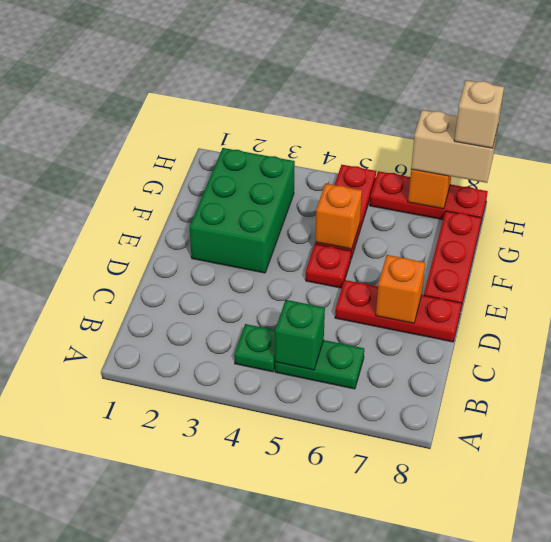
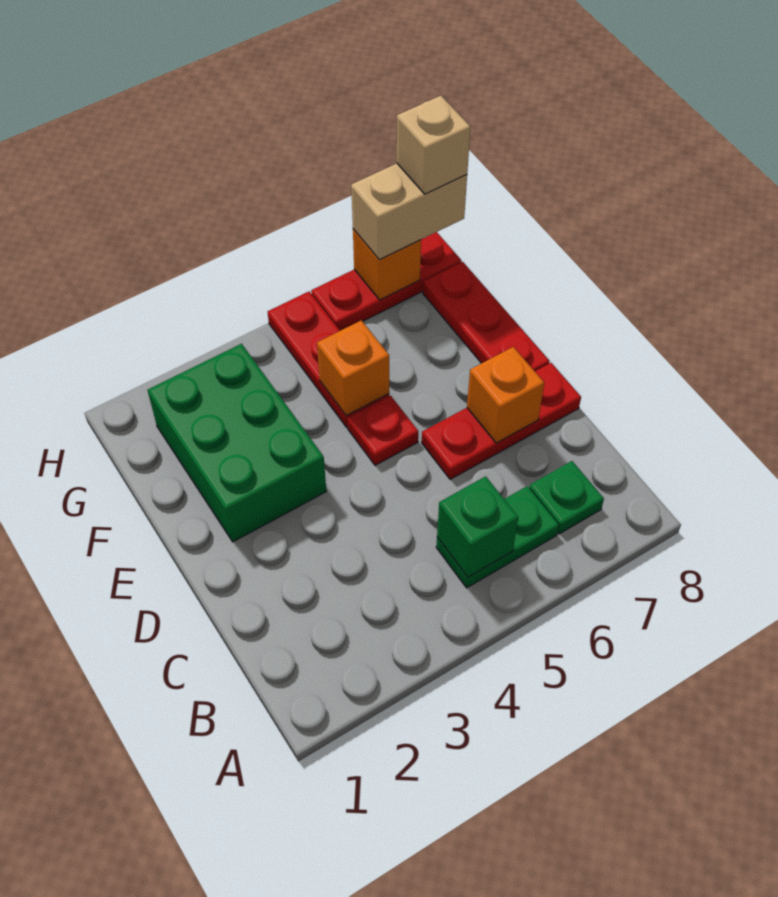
green 1x1 plate [234,324,275,372] -> green 1x1 plate moved to [529,461,604,534]

